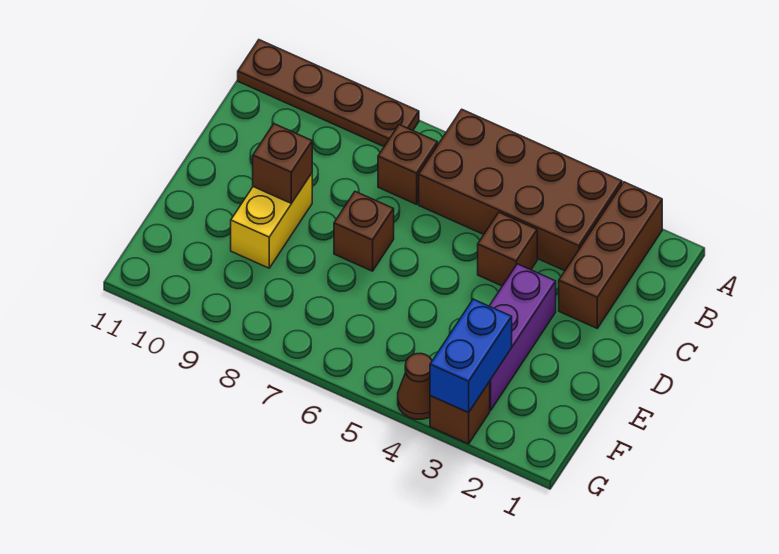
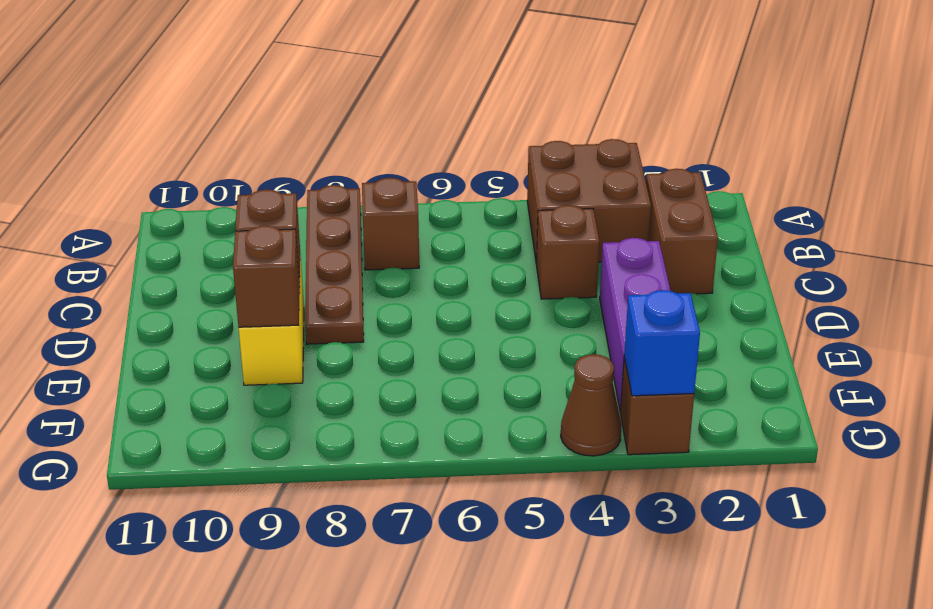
brown 1x3 brick [559,182,662,328] -> brown 1x2 brick [646,169,718,294]
brown 2x4 brick [419,109,622,271] -> brown 2x2 brick [527,139,651,264]
brown 1x4 plate [238,40,419,147] -> brown 1x4 plate turned to [305,185,364,344]
brown 1x1 brick [334,191,394,271] -> brown 1x1 brick moved to [233,226,300,327]
blue 1x2 brick [430,299,512,413] -> blue 1x1 brick [624,290,700,396]

